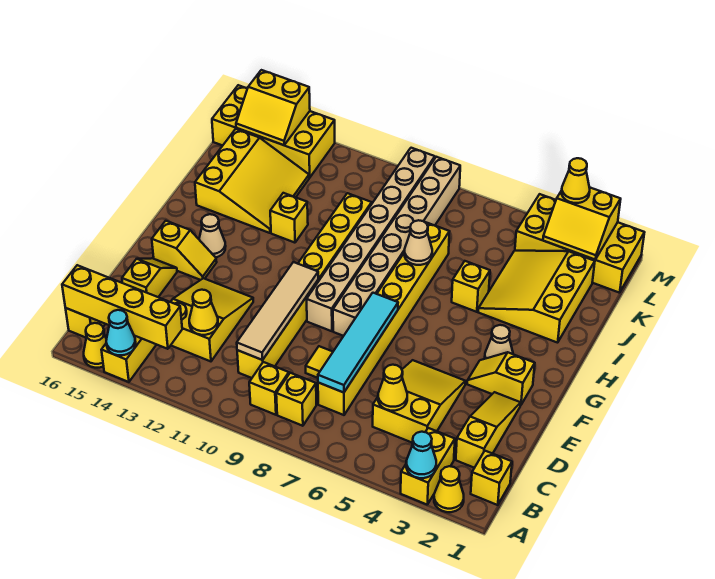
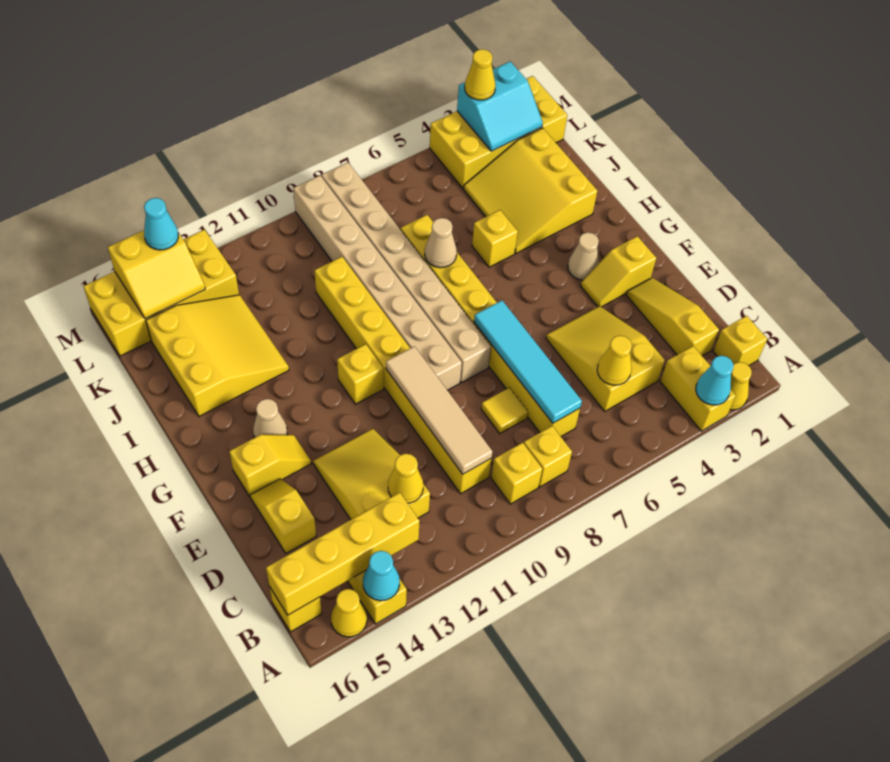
yellow 1x1 brick [270,193,308,243] -> yellow 1x1 brick moved to [337,344,384,404]
yellow 2x2 slope [543,187,621,259] -> cyan 2x2 slope [457,61,543,151]
none -> cyan 1x1 cone [144,198,178,250]

